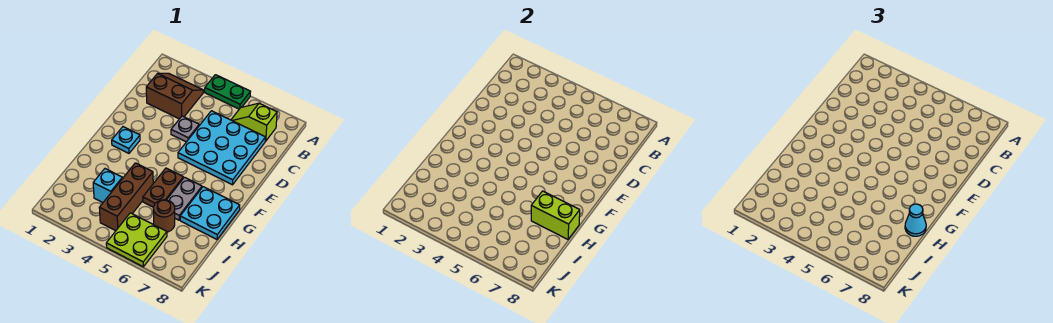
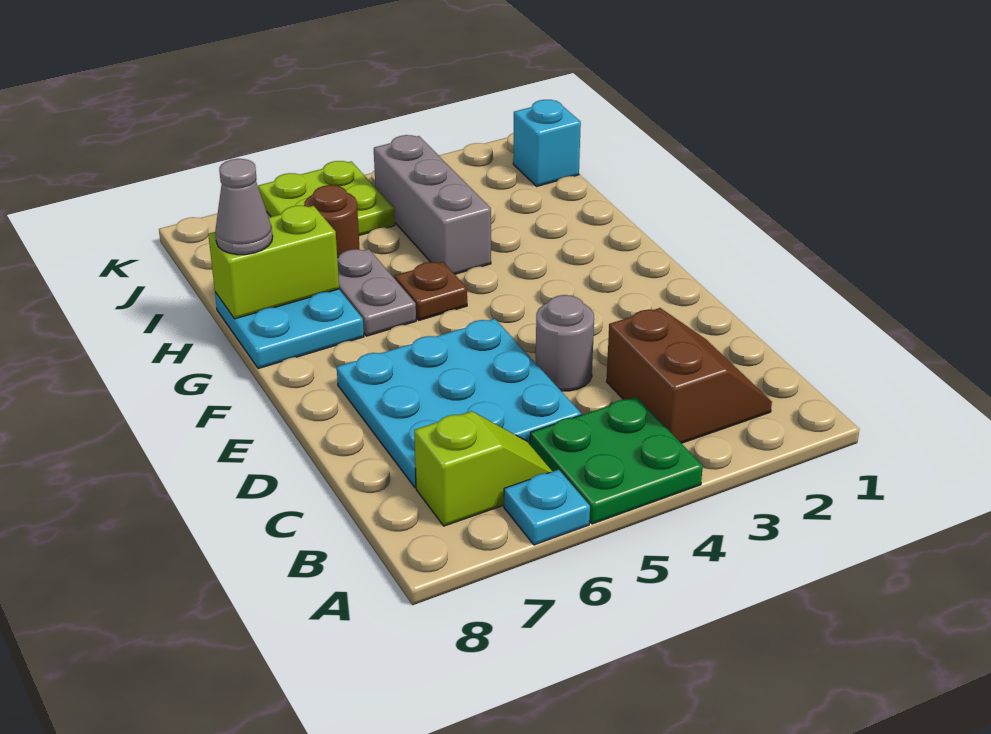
green 1x2 plate [205,75,250,109] -> green 2x2 plate [530,397,703,524]
brown 2x2 slope [146,73,203,119] -> brown 2x2 slope turned to [606,308,772,443]
grey 1x1 plate [171,116,199,142] -> grey 1x1 round brick [536,295,594,391]
cyan 1x1 plate [112,127,140,153] -> cyan 1x1 plate moved to [504,470,590,545]
brown 1x2 plate [143,168,183,207] -> brown 1x1 plate [395,262,467,320]
brown 1x3 brick [99,163,153,231] -> grey 1x3 brick [374,135,491,274]
cyan 1x1 cone [905,204,926,236] -> grey 1x1 cone [215,159,273,255]
cyan 1x1 brick [93,169,122,203] -> cyan 1x1 brick moved to [513,100,581,186]

